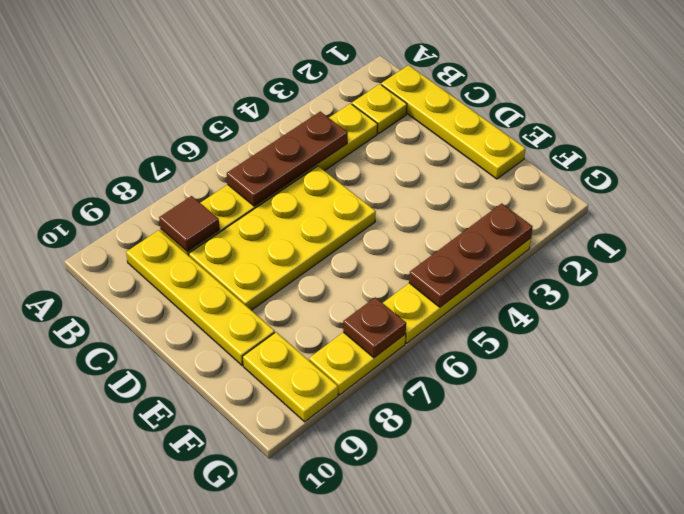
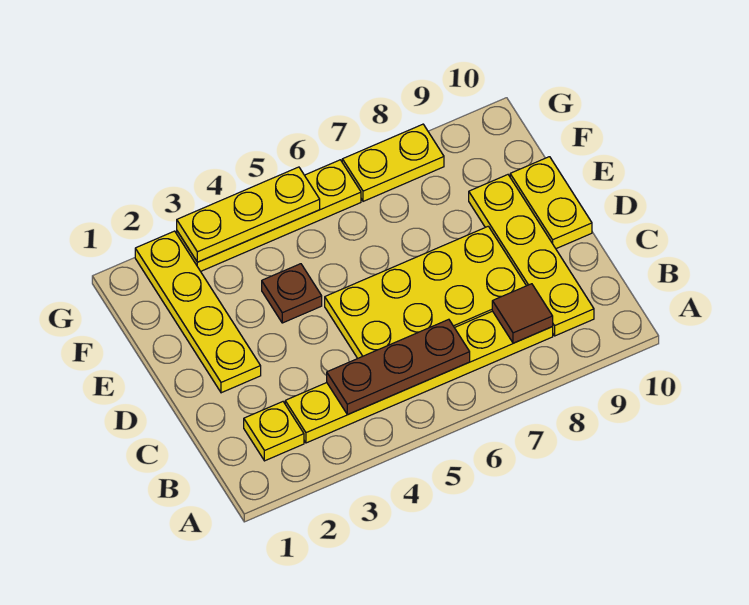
yellow 1x4 plate [381,65,525,179] -> yellow 1x4 plate moved to [135,231,261,393]
yellow 1x2 plate [243,332,338,422] -> yellow 1x2 plate moved to [510,157,592,249]
brown 1x3 plate [409,203,533,307] -> yellow 1x3 plate [177,167,320,262]
brown 1x1 plate [343,297,406,358] -> brown 1x1 plate moved to [262,264,322,323]

